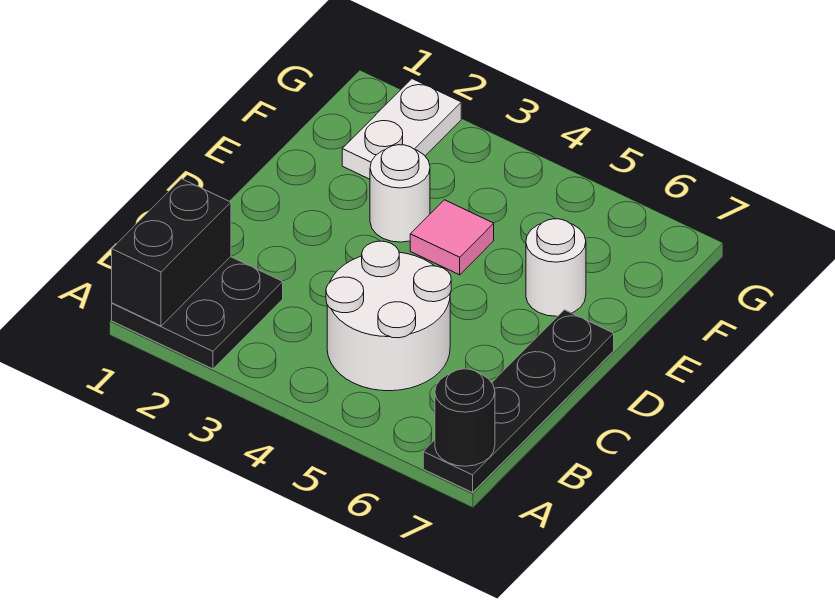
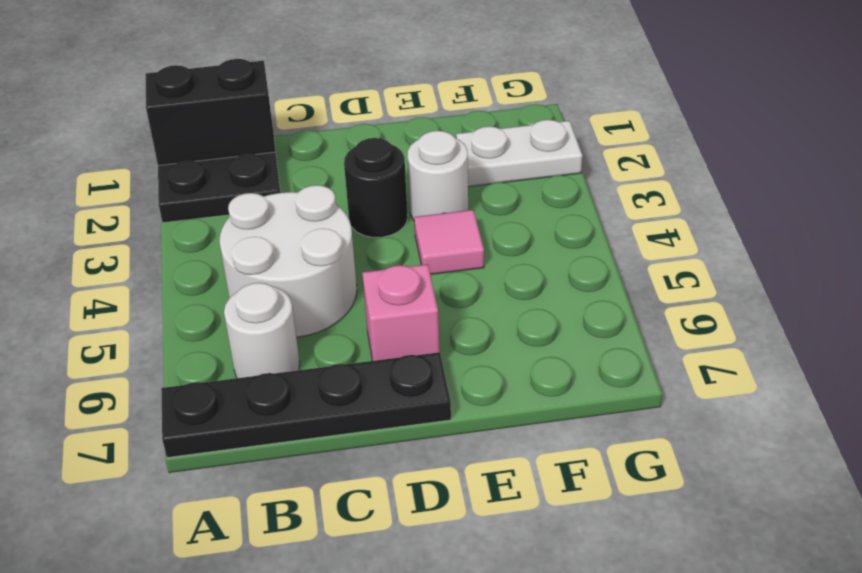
black 1x1 round brick [435,369,495,466] -> black 1x1 round brick moved to [344,138,408,237]
none -> pink 1x1 brick [362,264,440,361]
white 1x1 round brick [526,219,586,316] -> white 1x1 round brick moved to [224,283,300,378]

